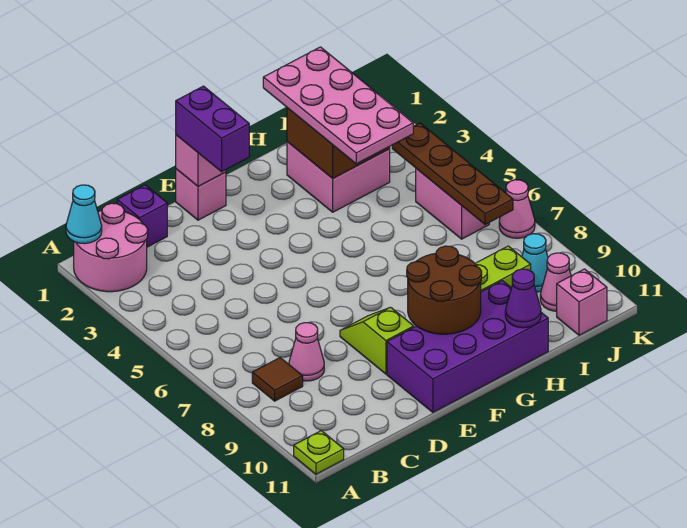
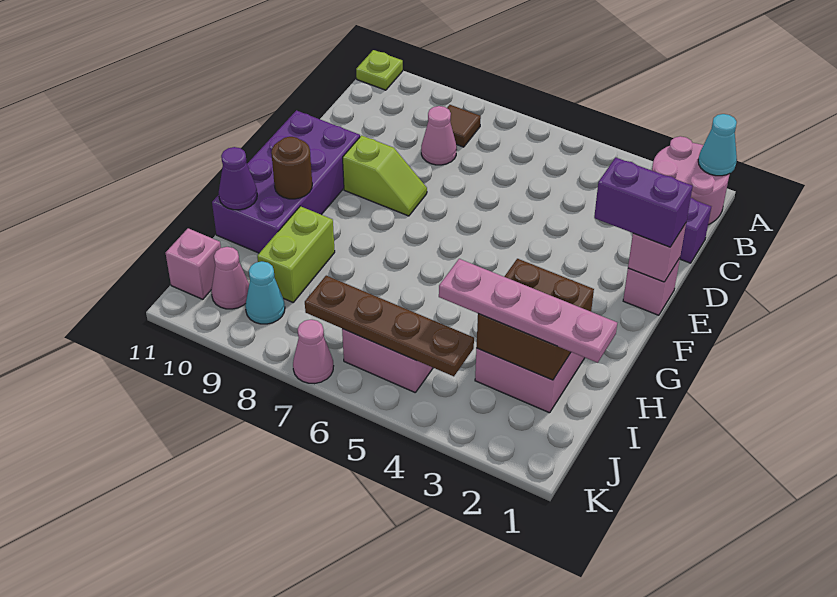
brown 2x2 round brick [407,246,482,334] -> brown 1x1 round brick [271,137,312,199]
pink 2x4 plate [263,47,413,164] -> pink 1x4 plate [439,259,617,363]

